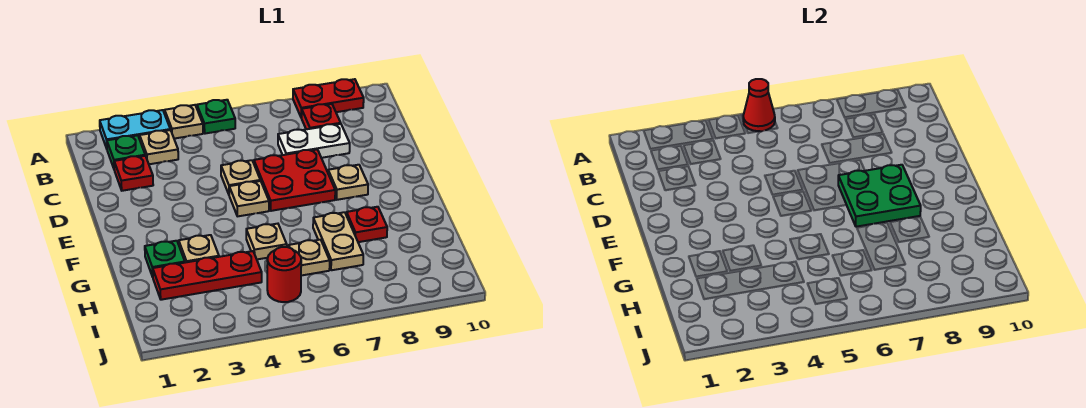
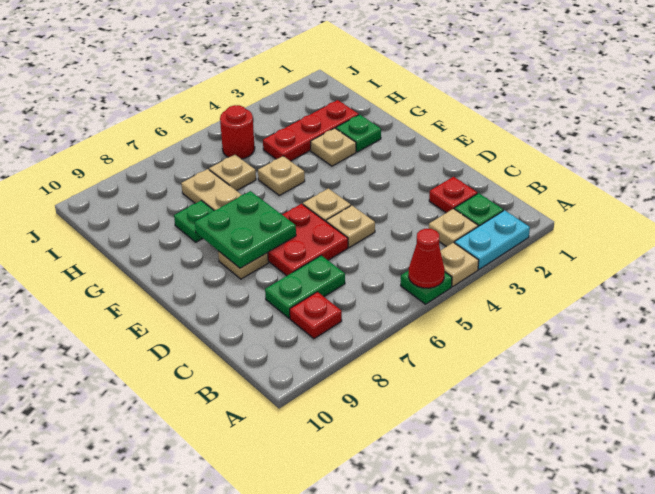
red 1x2 plate [293,79,364,118] -> none
white 1x2 plate [278,124,350,158] -> green 1x2 plate [265,255,345,318]
red 1x1 plate [346,207,387,242] -> green 1x1 plate [174,201,214,242]

